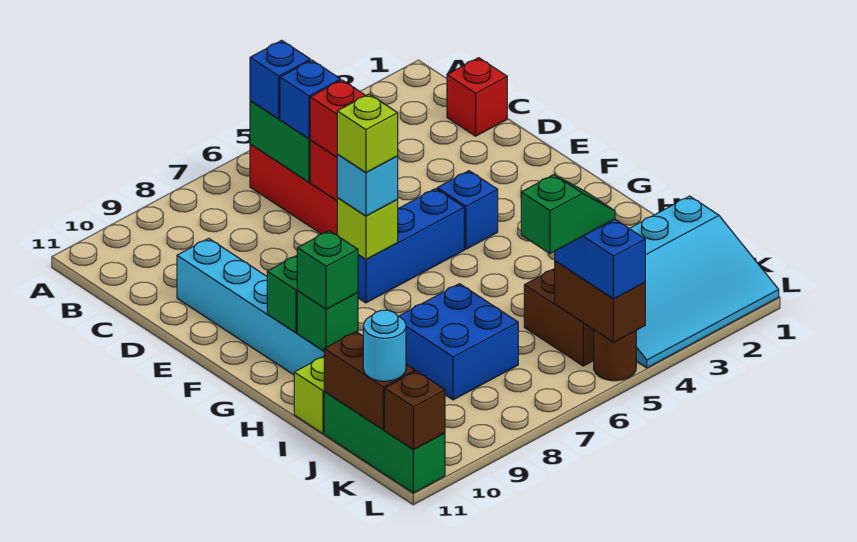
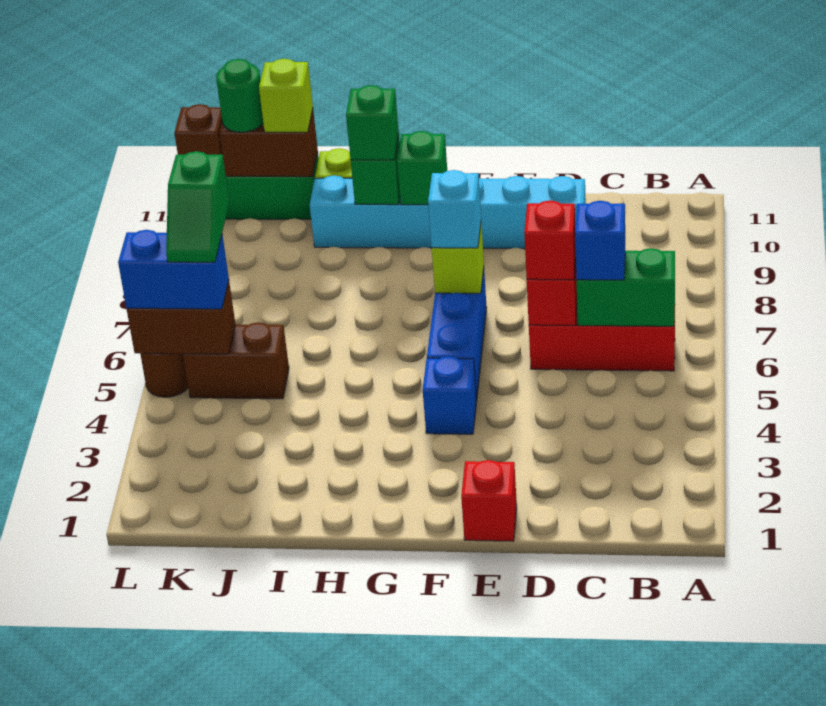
blue 1x1 brick [250,40,310,119] -> none
red 1x1 brick [447,58,507,136] -> red 1x1 brick moved to [461,460,517,541]
lime 1x1 brick [337,94,398,172] -> lime 1x1 brick moved to [259,59,313,132]
blue 2x2 brick [399,284,518,400] -> none
cyan 3x4 slope [629,196,779,368] -> none
cyan 1x1 round brick [363,310,406,381] -> green 1x1 round brick [216,59,263,132]

